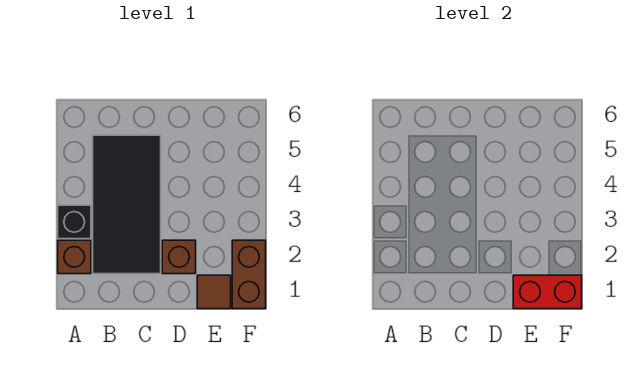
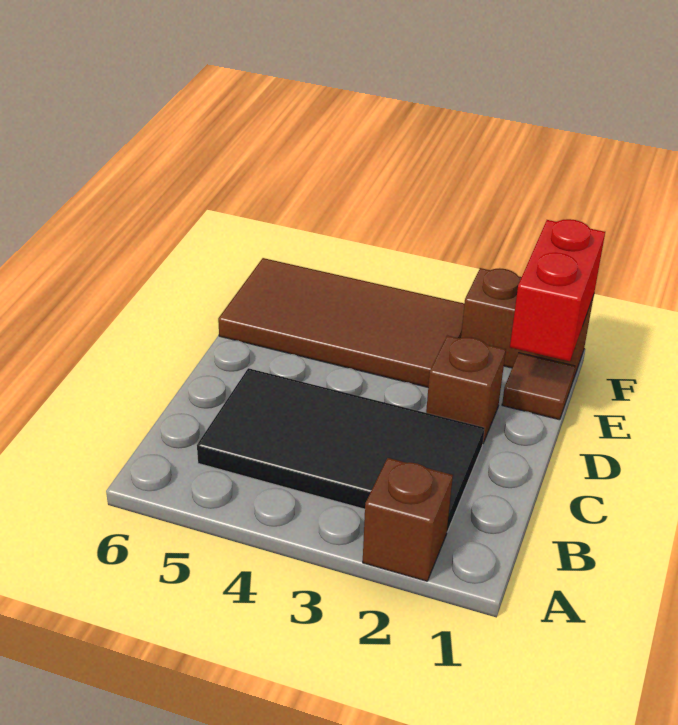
black 1x1 brick [58,205,91,239] -> none
none -> brown 2x4 tile [218,258,464,387]

